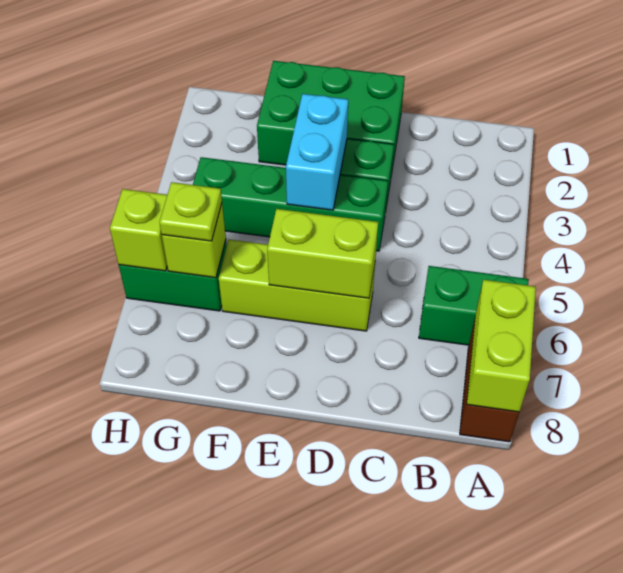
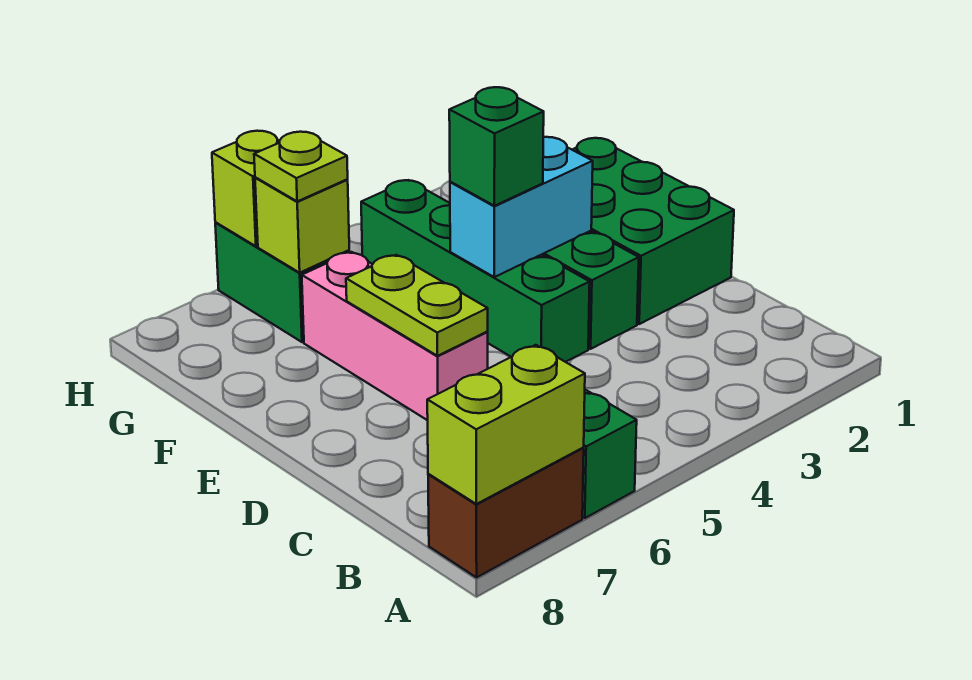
lime 1x3 brick [219,240,375,331] -> pink 1x3 brick [302,252,488,420]
lime 1x2 brick [267,209,378,298] -> lime 1x2 plate [346,255,488,356]
none -> green 1x1 brick [449,87,544,206]

